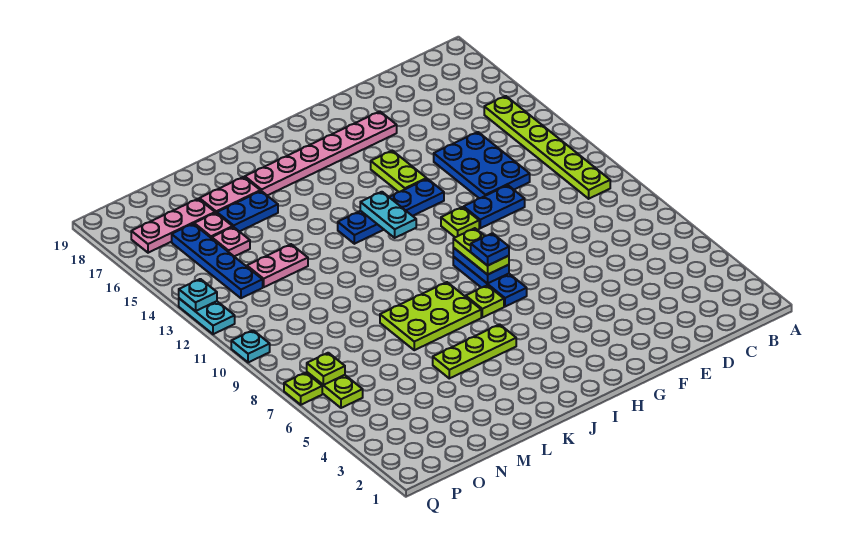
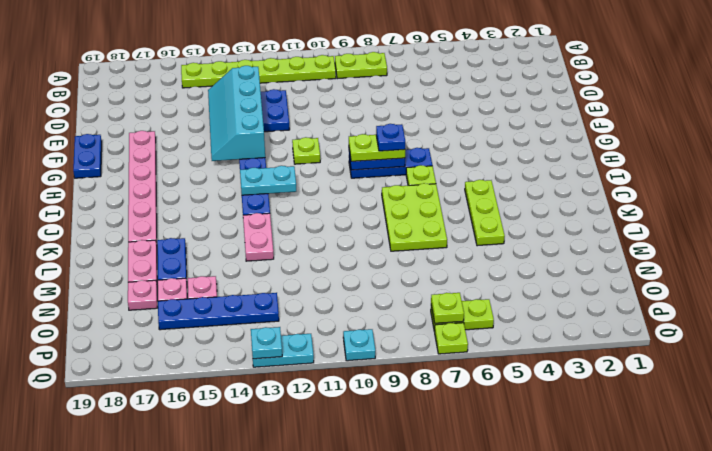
none -> cyan 2x4 slope [208,66,265,161]
blue 1x2 plate [464,185,525,228] -> blue 1x2 plate moved to [73,134,102,178]
lime 1x2 plate [371,151,427,192] -> lime 1x2 plate moved to [335,52,387,79]
pink 1x2 plate [247,244,308,287] -> pink 1x2 plate moved to [243,213,274,261]
pink 1x3 plate [131,199,215,253] -> pink 1x1 plate [128,280,157,310]

